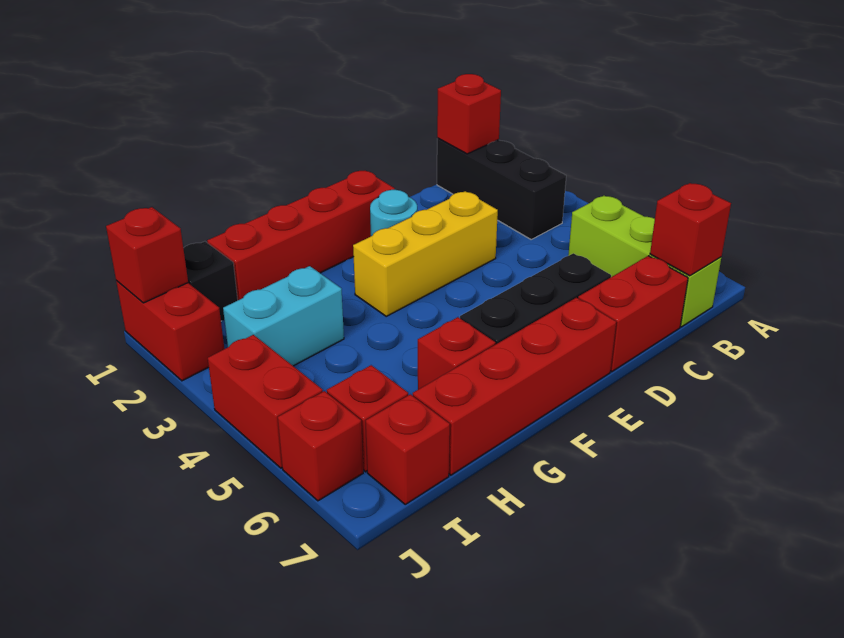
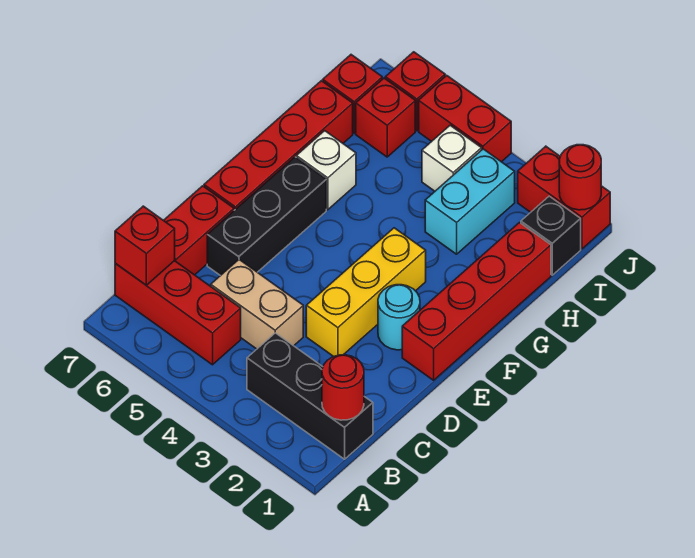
red 1x1 brick [437,74,501,154] -> red 1x1 round brick [322,355,364,420]
lime 1x3 brick [568,196,721,327] -> red 1x3 brick [115,261,241,365]
none -> tan 1x2 brick [211,260,303,349]
red 1x1 brick [418,317,496,389] -> white 1x1 brick [296,131,356,210]
none -> white 1x1 brick [422,125,482,191]
red 1x1 brick [106,207,188,303] -> red 1x1 round brick [559,145,601,210]

